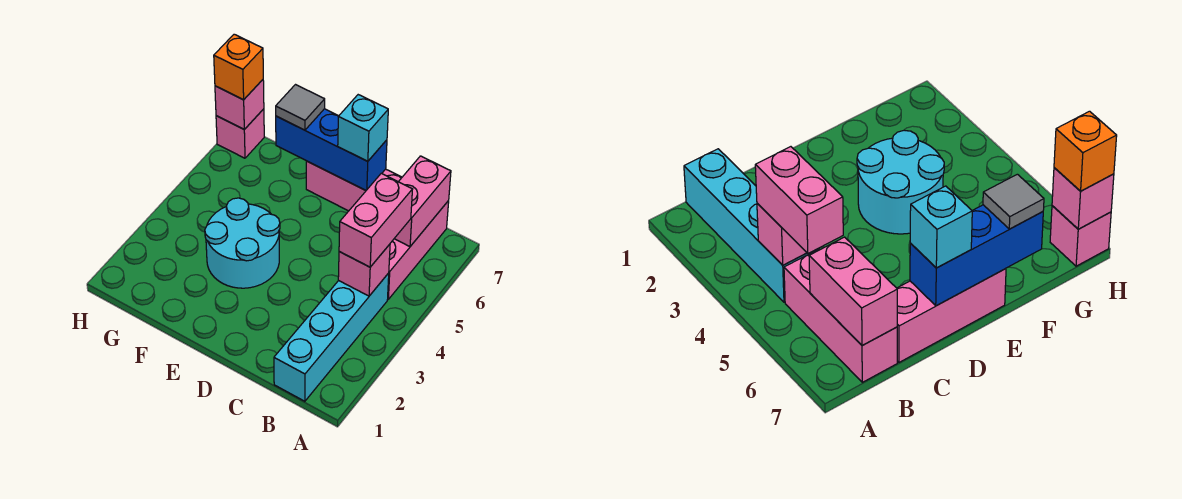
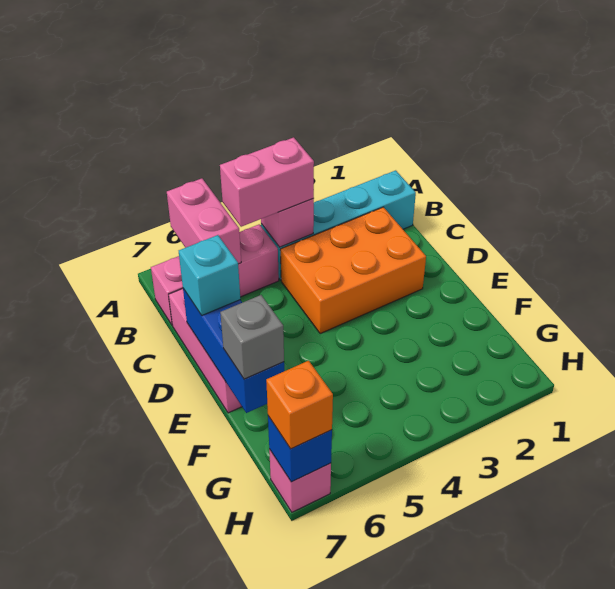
pink 1x2 brick [394,156,451,247] -> pink 1x2 brick turned to [167,178,241,264]
none -> orange 2x3 brick [280,207,426,334]
cyan 2x2 round brick [205,198,280,288] -> none
grey 1x1 tile [276,85,325,130] -> grey 1x1 brick [220,295,284,379]
pink 1x1 brick [215,80,264,129] -> blue 1x1 brick [268,416,332,482]

